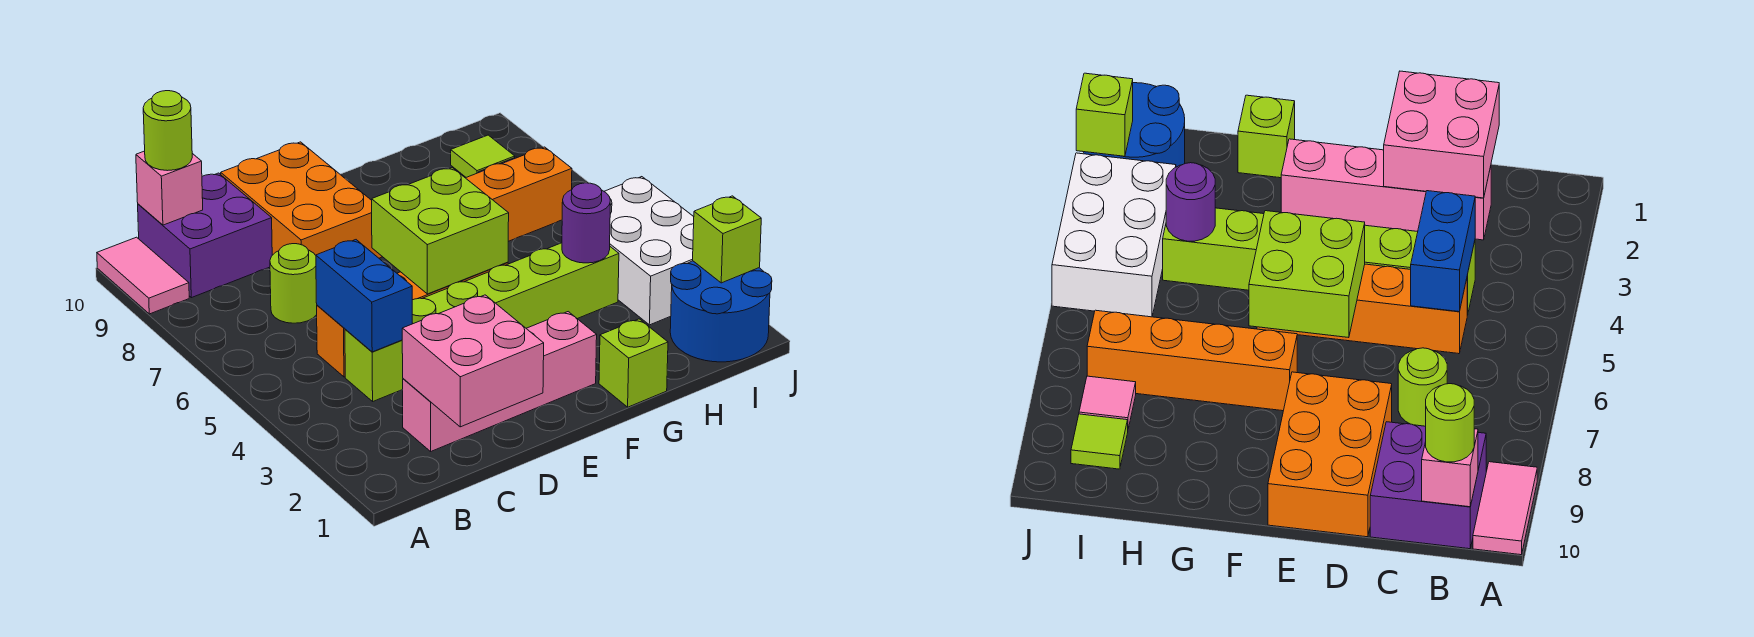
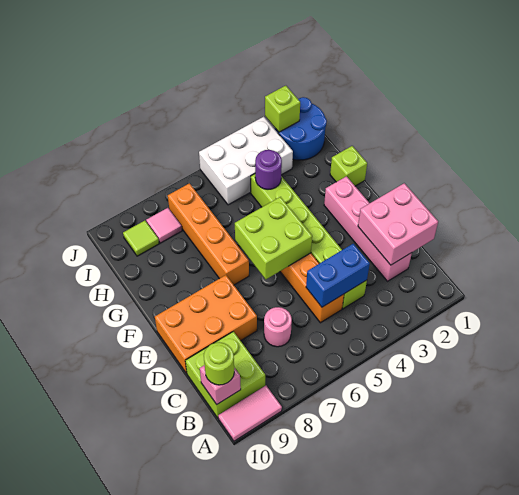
purple 2x2 brick [138,173,272,298] -> lime 2x2 brick [185,332,265,418]
lime 1x1 round brick [270,244,317,323] -> pink 1x1 round brick [264,307,292,347]

